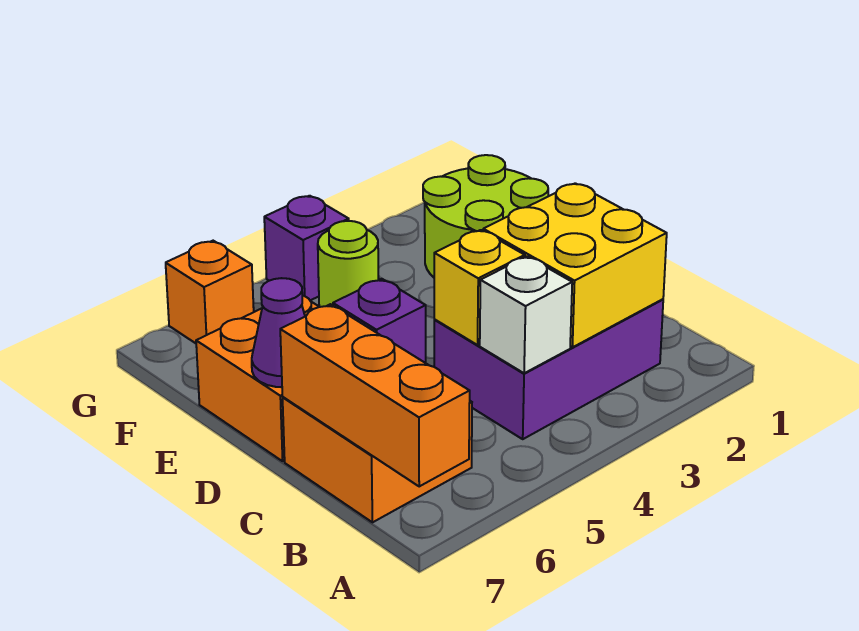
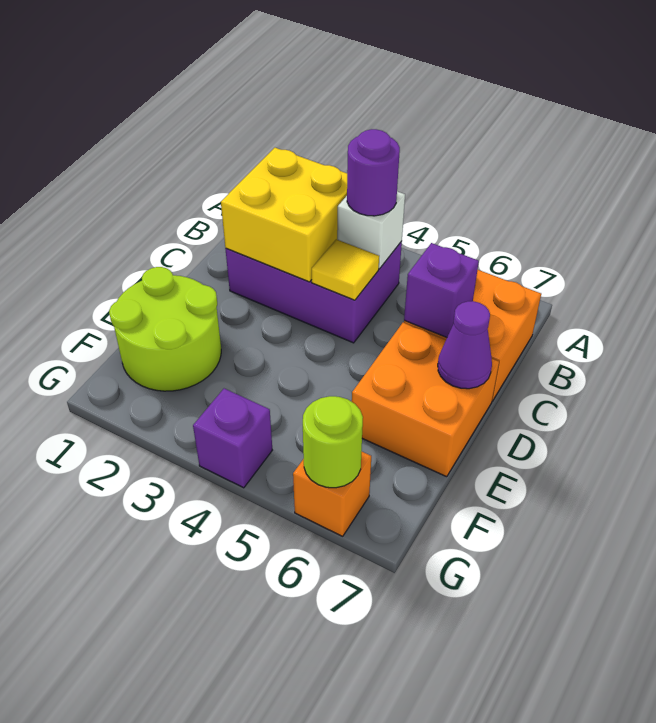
orange 1x3 brick [280,304,470,486] -> none
none -> purple 1x1 round brick [347,129,400,216]
yellow 1x1 brick [434,230,525,345] -> yellow 1x1 tile [312,239,379,300]
lime 1x1 round brick [318,221,379,307] -> lime 1x1 round brick moved to [303,396,363,488]

